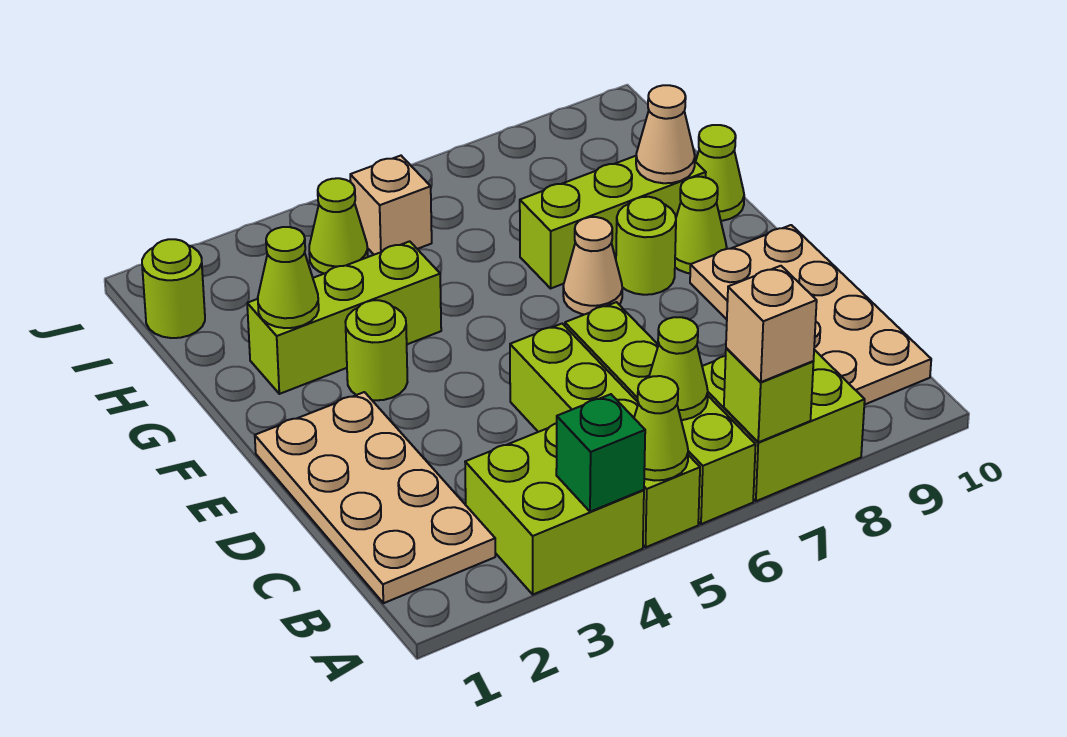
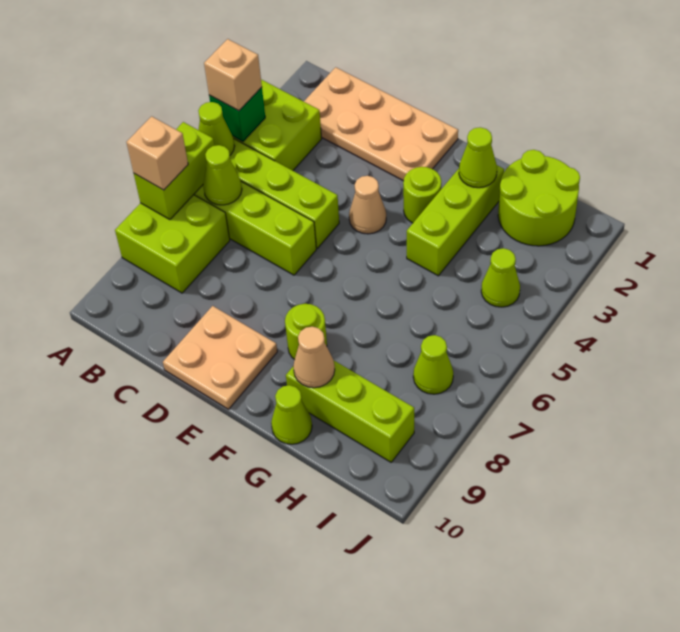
lime 1x1 brick [724,348,813,442] -> lime 1x2 brick [134,122,215,220]
tan 2x4 plate [690,225,931,405] -> tan 2x2 plate [163,306,277,409]
tan 1x1 cone [563,217,622,314] -> tan 1x1 cone moved to [349,176,386,234]
lime 1x1 cone [675,177,727,273] -> lime 1x1 cone moved to [413,335,453,394]
lime 1x3 brick [520,156,706,288] -> lime 1x3 brick turned to [286,361,414,462]
lime 1x1 round brick [142,239,205,338] -> lime 2x2 round brick [498,150,580,246]
tan 1x1 brick [350,156,432,255] -> tan 1x1 brick moved to [204,39,262,111]

